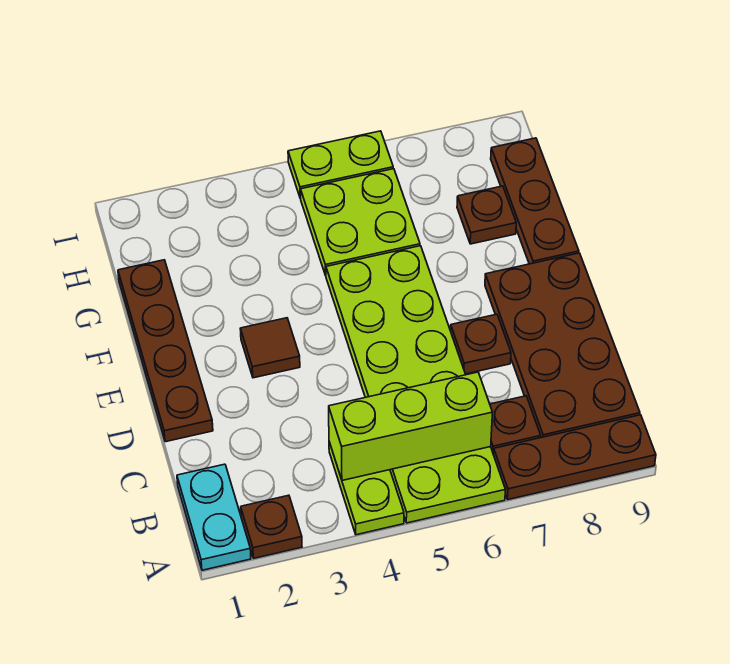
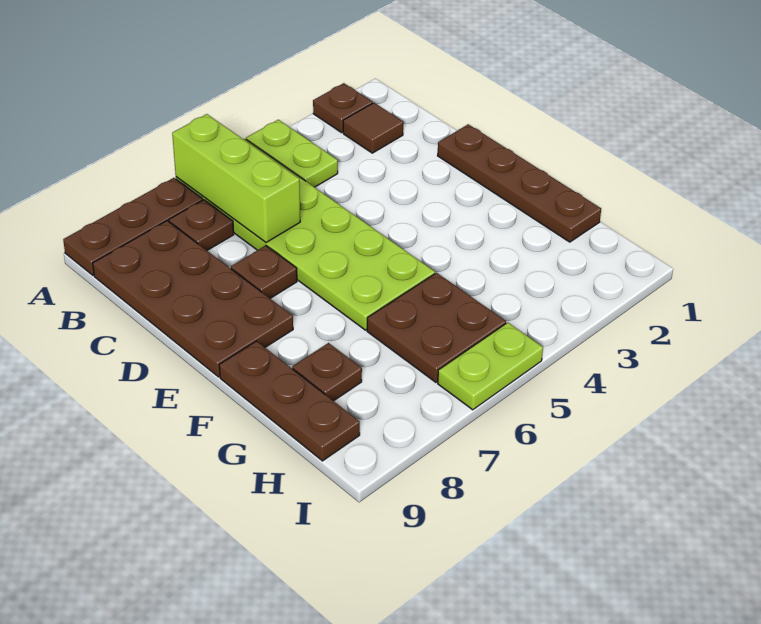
cyan 1x2 plate [177,464,251,570] -> none
lime 1x3 brick [329,372,492,481] -> lime 1x3 brick turned to [172,114,300,243]
brown 1x1 tile [240,318,300,378] -> brown 1x1 tile moved to [343,103,403,153]
lime 2x2 plate [300,169,420,276] -> brown 2x2 plate [367,273,506,382]

